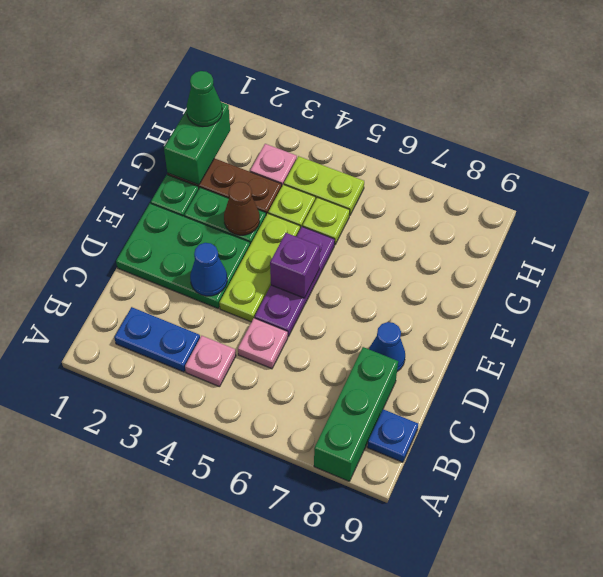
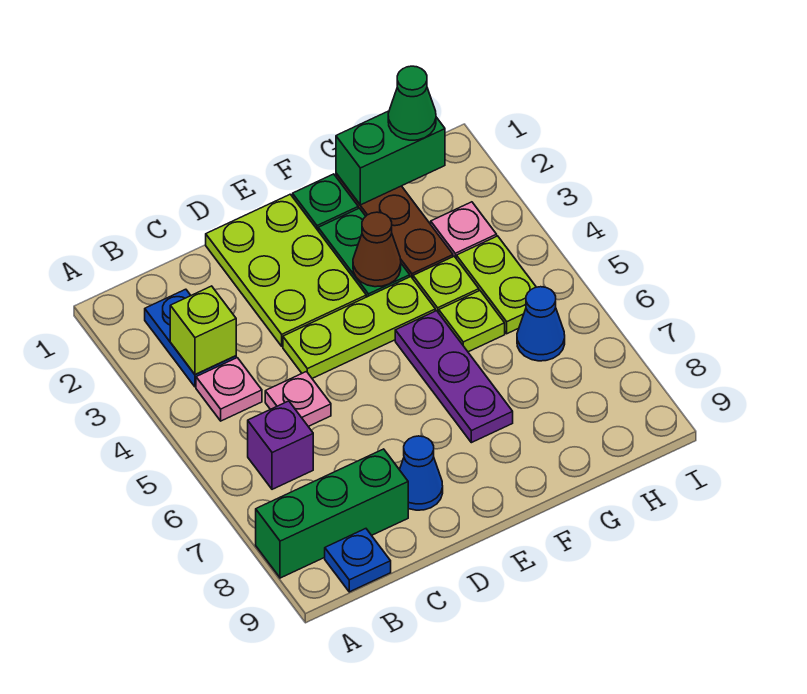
none -> lime 1x1 brick [170,286,236,375]
green 2x3 plate [116,203,250,308] -> lime 2x3 plate [206,194,366,346]
blue 1x1 cone [190,243,227,296] -> blue 1x1 cone moved to [517,287,565,361]
purple 1x3 plate [255,227,335,337] -> purple 1x3 plate turned to [395,311,513,443]
purple 1x1 brick [270,233,320,298] -> purple 1x1 brick moved to [248,401,313,489]

